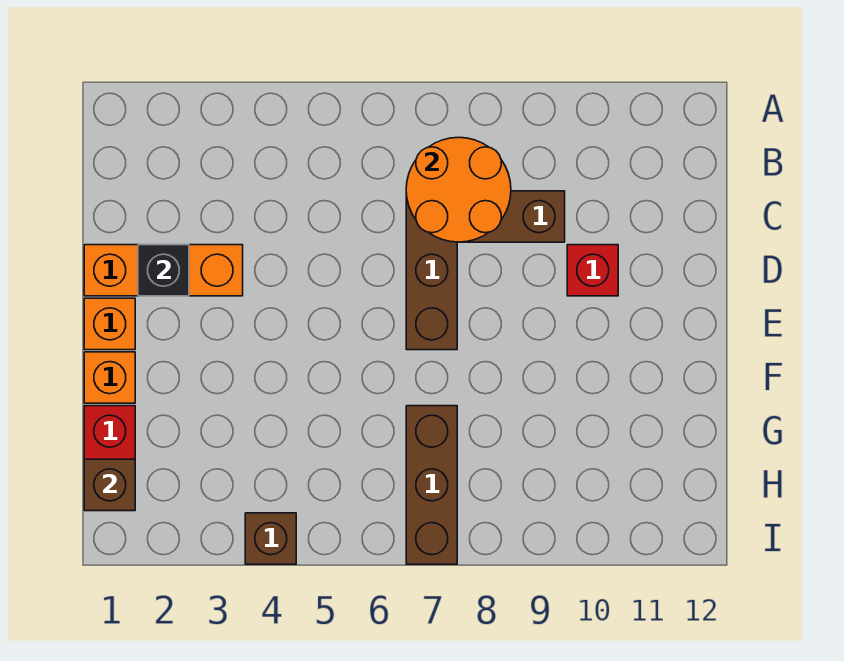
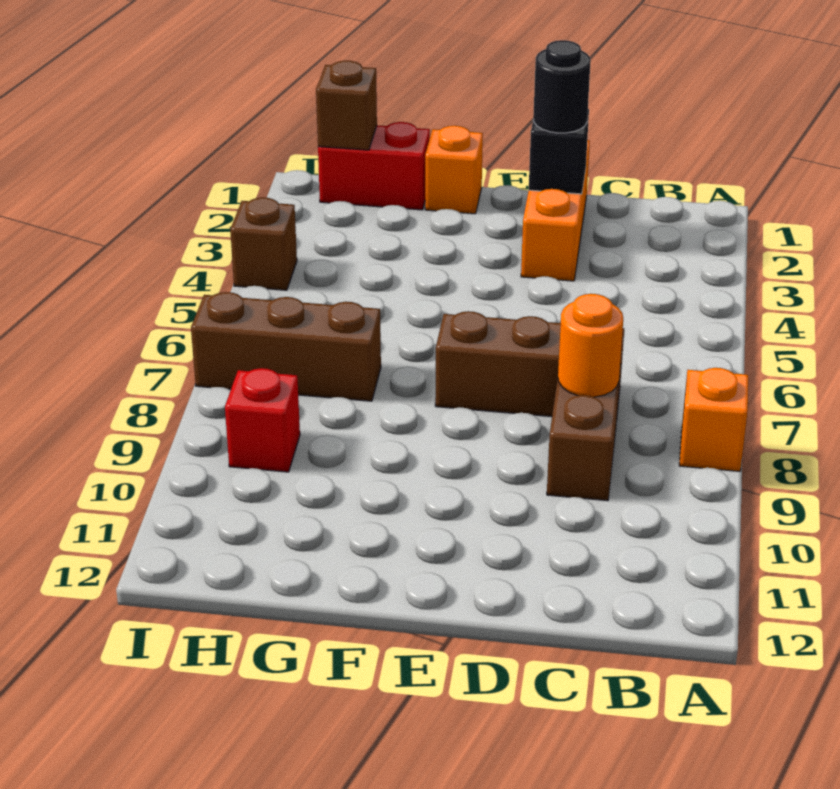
orange 2x2 round brick [406,137,511,242] -> orange 1x1 round brick [558,294,623,397]
none -> black 1x1 round brick [533,40,591,133]
red 1x1 brick [567,245,618,296] -> red 1x1 brick moved to [225,368,300,472]
orange 1x1 brick [84,298,135,350] -> orange 1x1 brick moved to [679,368,748,471]

